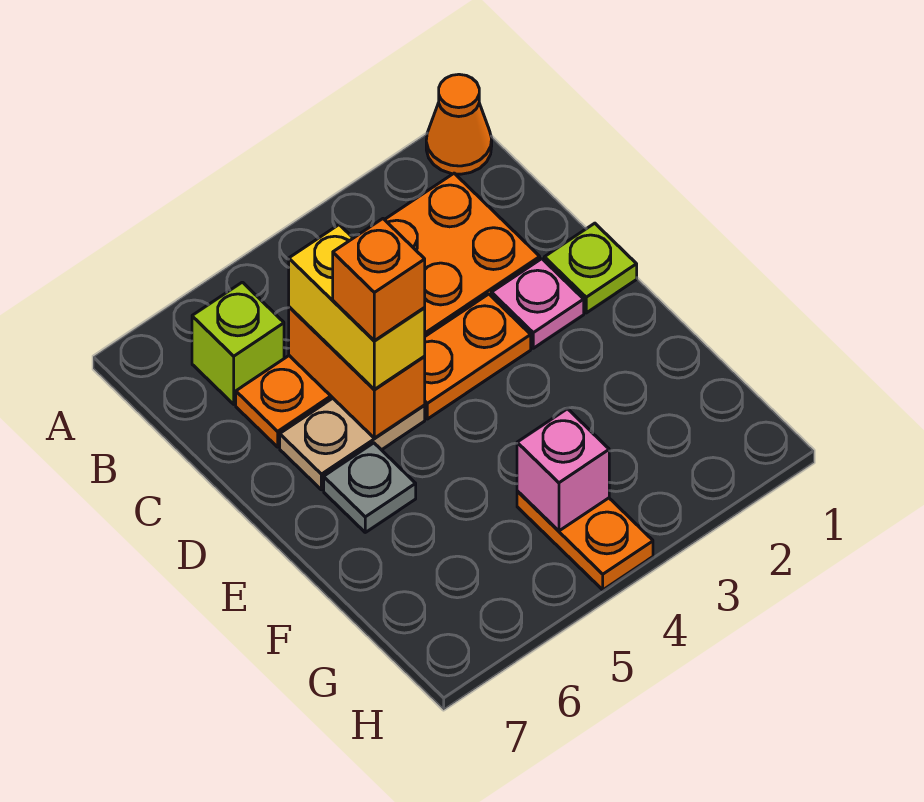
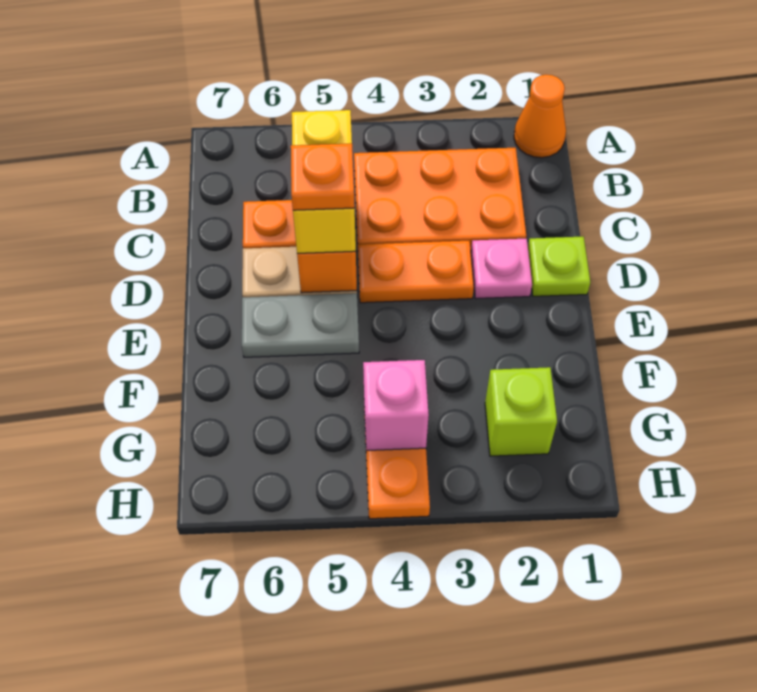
lime 1x1 brick [192,282,284,404] -> lime 1x1 brick moved to [485,367,557,456]
orange 1x1 brick [333,219,425,341] -> orange 1x1 plate [291,143,355,210]
grey 1x1 plate [324,443,416,532] -> grey 1x2 plate [242,293,359,357]

